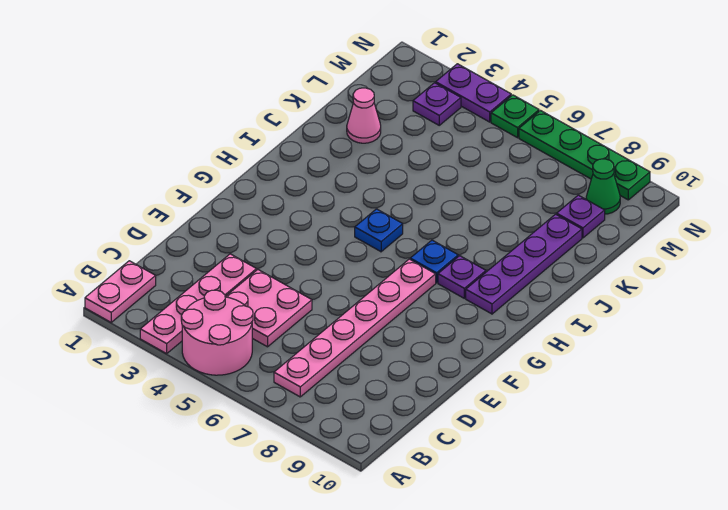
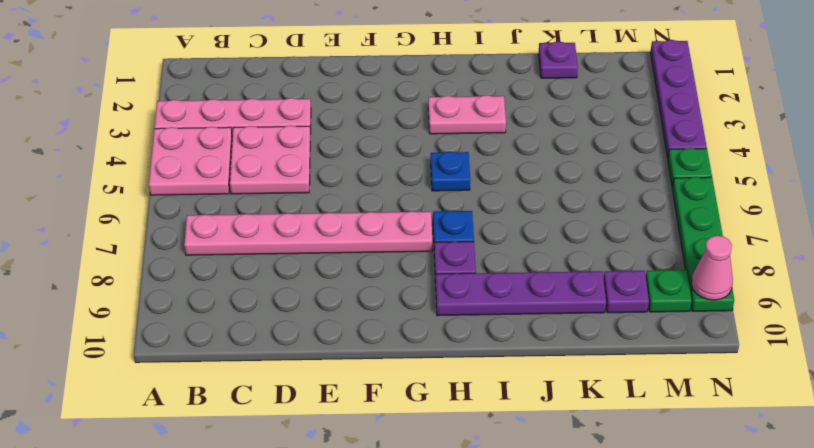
pink 1x2 plate [85,261,156,322] -> pink 1x2 plate moved to [428,95,506,134]
pink 2x2 round brick [181,290,253,375] -> pink 2x2 plate [149,127,232,195]
pink 1x1 cone [347,88,381,143] -> pink 1x1 cone moved to [691,236,733,300]
purple 1x1 plate [413,83,461,125] -> purple 1x1 plate moved to [538,41,578,78]
green 1x1 cone [586,159,620,214] -> green 1x1 plate [646,270,692,312]
purple 1x2 plate [436,64,511,122] -> purple 1x4 plate [650,40,707,158]

